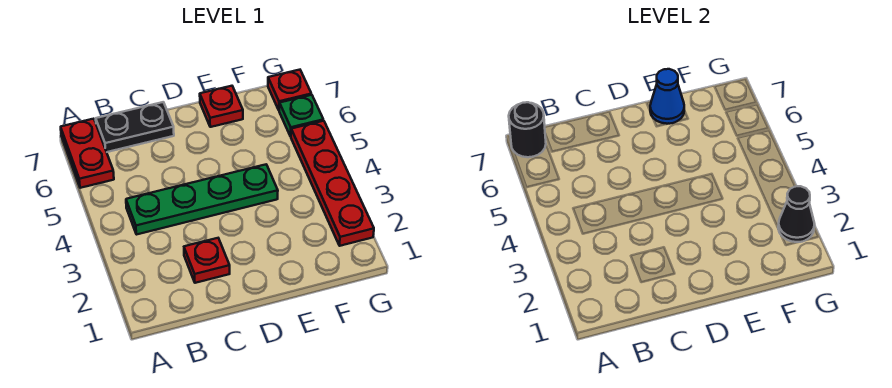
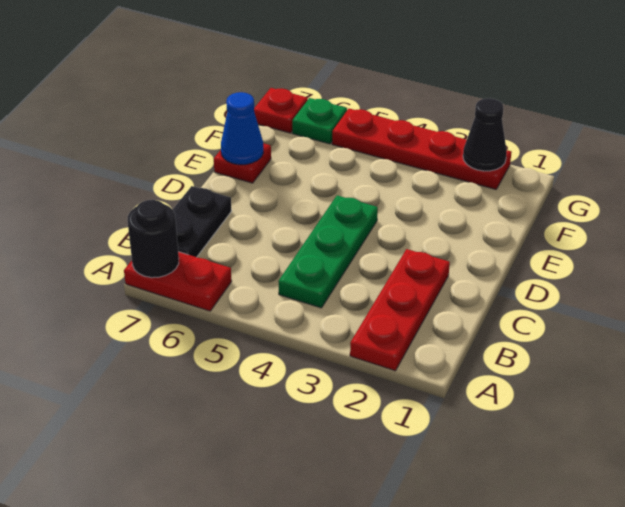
green 1x4 plate [126,165,278,234] -> green 1x3 plate [278,195,378,308]
red 1x1 plate [184,238,230,283] -> red 1x3 plate [350,249,450,371]

